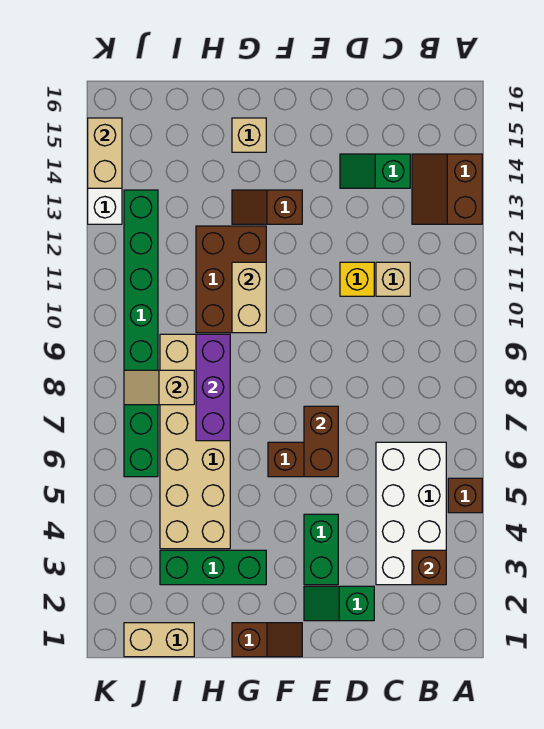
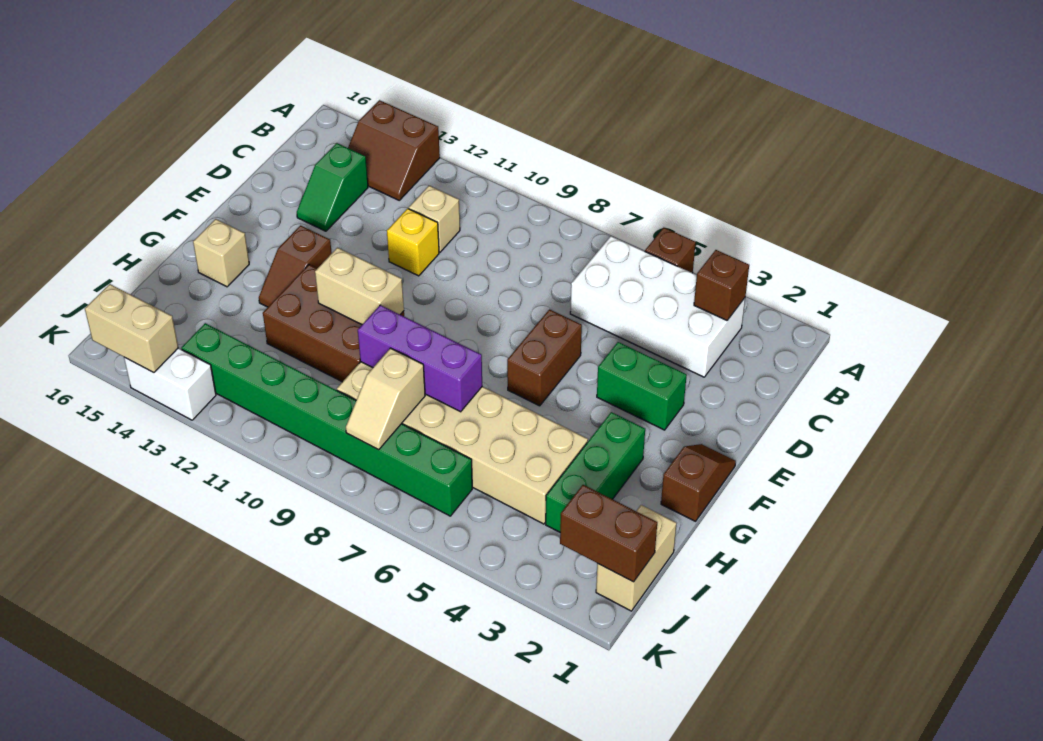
green 1x2 slope [304,586,374,621] -> none
brown 1x2 brick [304,406,338,477] -> brown 1x2 brick moved to [560,485,657,582]

